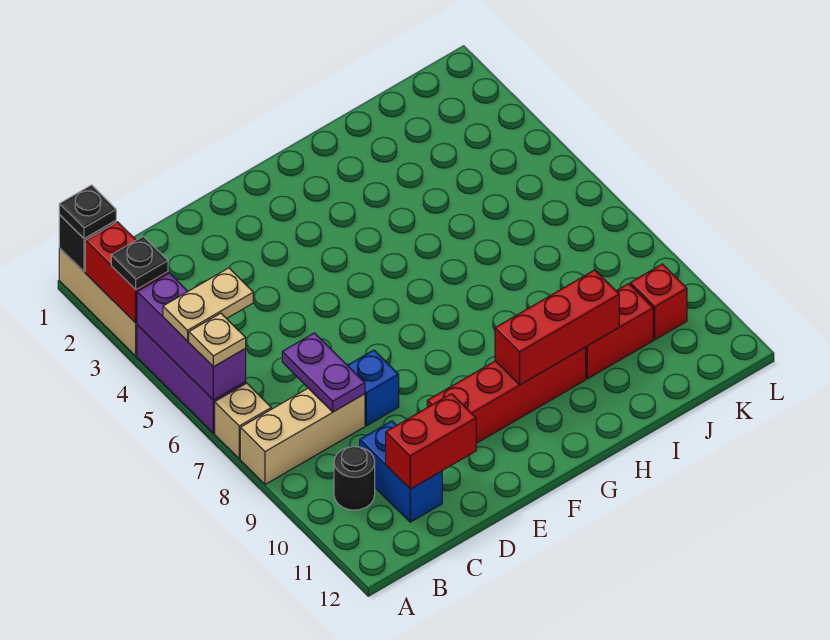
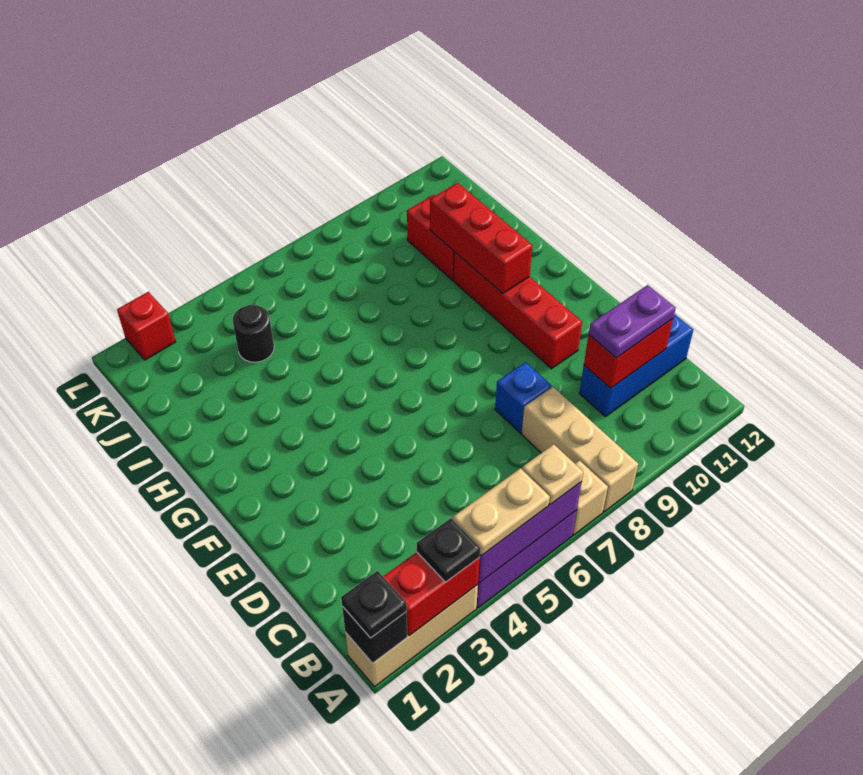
tan 1x2 plate [163,268,253,341] -> tan 1x2 plate turned to [453,468,550,556]
black 1x1 round brick [334,447,375,510] -> black 1x1 round brick moved to [233,305,274,362]
purple 1x2 plate [282,333,365,412] -> purple 1x2 plate moved to [589,285,676,358]
blue 1x2 brick [360,421,442,522] -> blue 1x3 brick [579,314,693,417]
red 1x2 brick [386,394,476,489] -> red 1x2 brick turned to [584,319,673,388]
red 1x1 brick [630,264,687,340] -> red 1x1 brick moved to [117,292,175,360]

